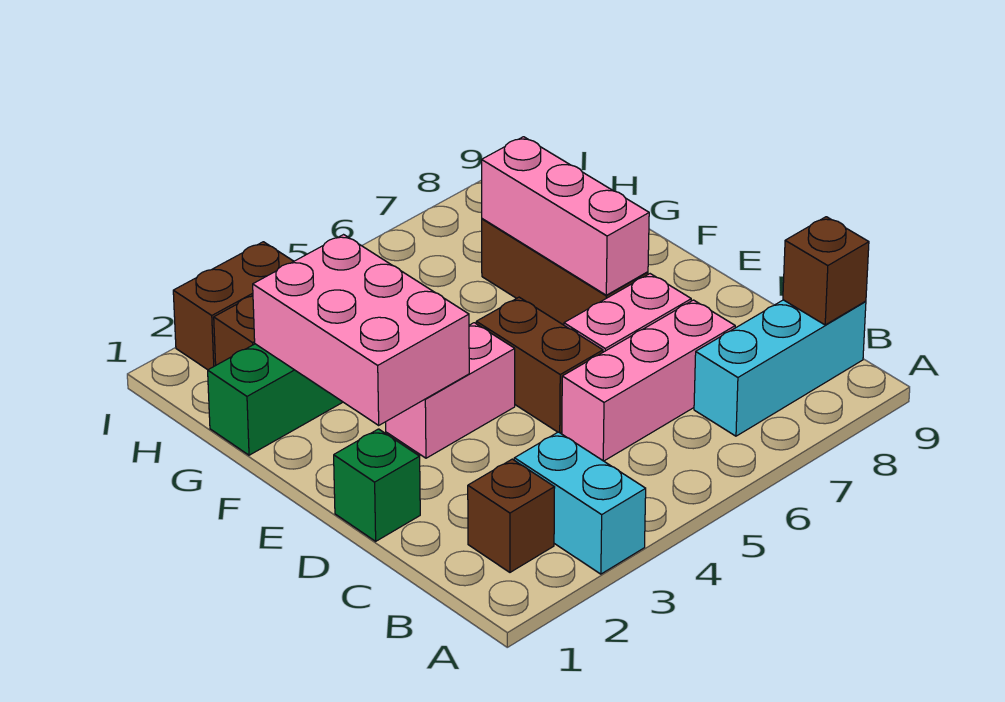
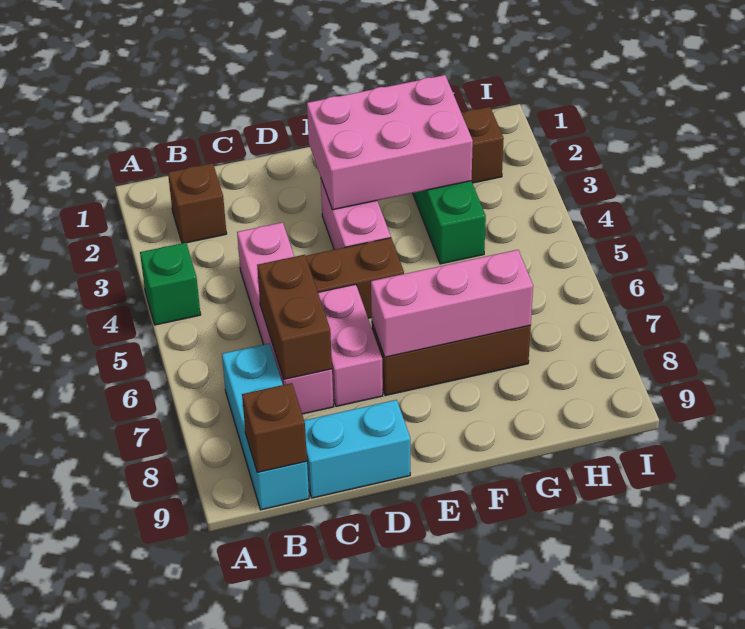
cyan 1x2 brick [514,432,646,574] -> cyan 1x2 brick moved to [304,400,410,498]
pink 1x3 brick [562,300,735,461] -> pink 1x4 brick [237,222,334,414]
green 1x1 brick [334,429,420,541] -> green 1x1 brick moved to [140,243,201,325]
brown 1x2 brick [173,242,294,370] -> brown 1x2 brick moved to [257,255,332,379]

